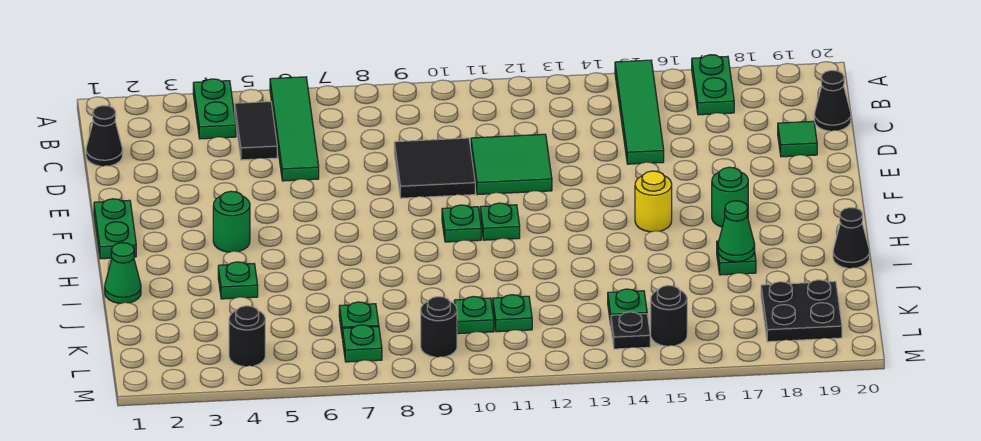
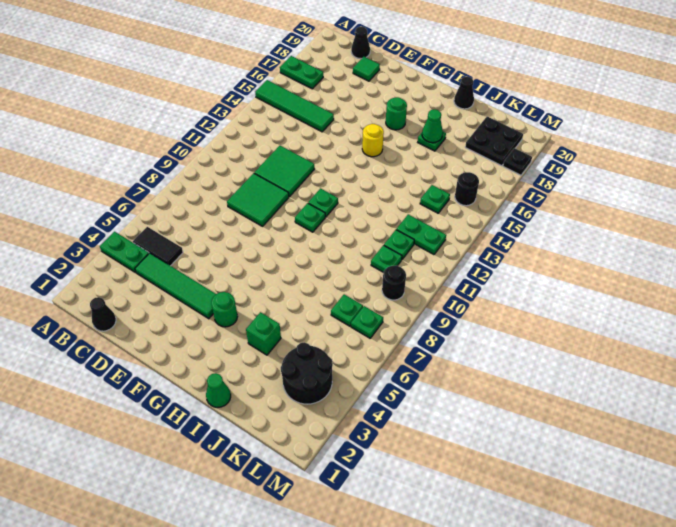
green 1x4 tile [270,77,319,181] -> green 1x4 tile moved to [135,253,216,319]
black 2x2 tile [394,138,475,198] -> green 2x2 tile [227,173,289,226]
green 1x2 plate [94,199,136,259] -> green 1x2 plate moved to [396,214,446,255]
green 1x1 plate [218,262,258,299] -> green 1x1 brick [246,312,281,355]
black 1x1 round brick [229,306,265,367] -> black 2x2 round brick [281,342,333,404]
black 1x1 plate [611,312,650,349] -> black 1x1 plate moved to [503,148,532,175]

